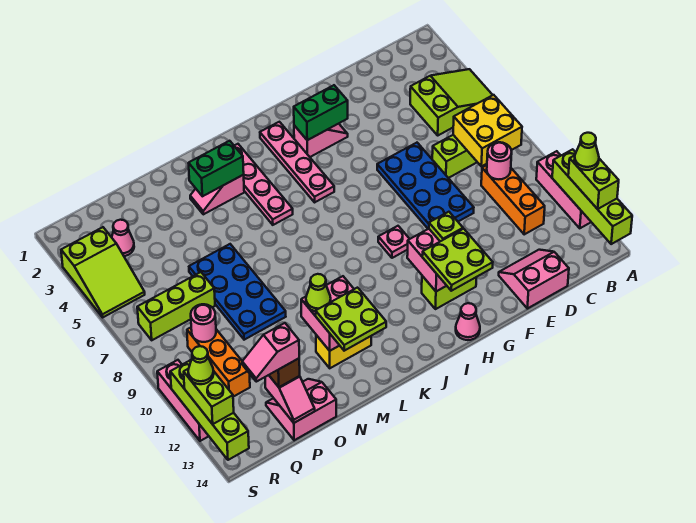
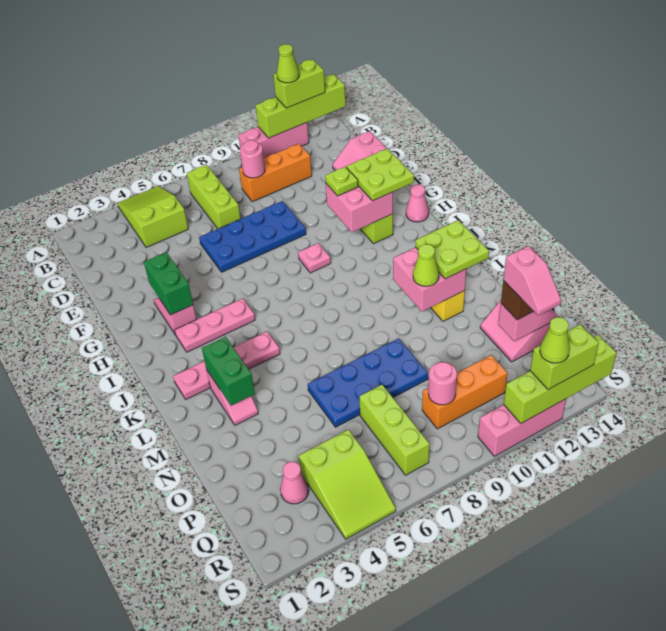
yellow 2x2 brick [453,95,522,166] -> none
pink 1x4 plate [260,122,334,202] -> pink 1x3 plate [175,298,255,352]
lime 2x3 slope [61,227,145,317] -> lime 2x3 slope turned to [299,430,396,539]

